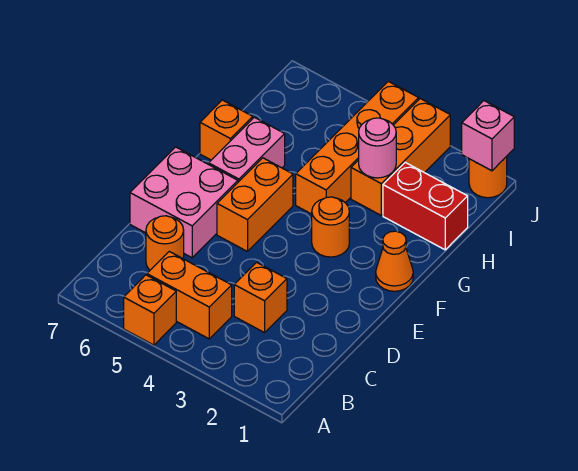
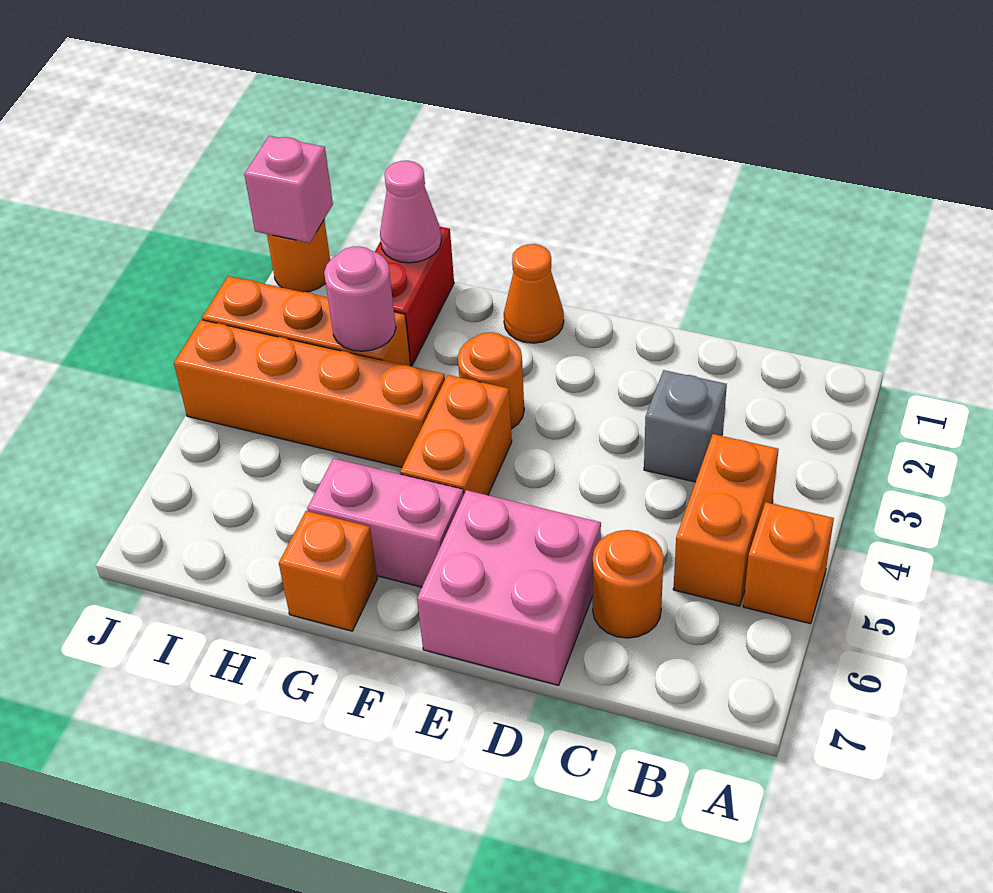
orange 1x1 brick [234,262,287,333] -> grey 1x1 brick [644,370,727,482]
orange 1x2 brick [217,158,293,251] -> orange 1x2 brick turned to [400,375,512,496]
none -> pink 1x1 cone [380,161,441,263]

